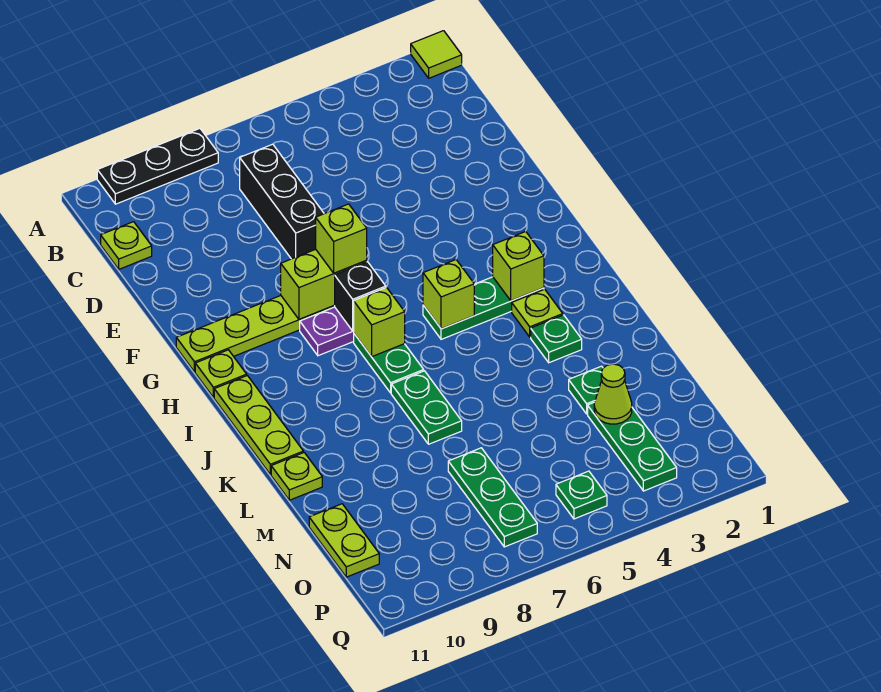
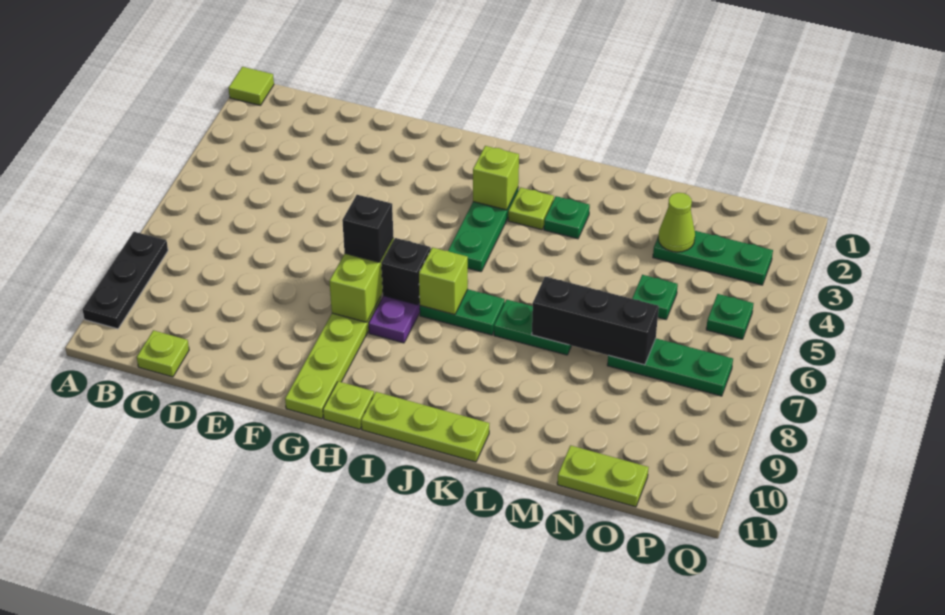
black 1x3 brick [240,144,324,259] -> black 1x3 brick moved to [532,276,659,365]
lime 1x1 brick [316,204,367,273] -> black 1x1 brick [342,195,393,262]
lime 1x1 brick [423,260,474,329] -> none
lime 1x1 plate [271,453,322,500] -> none
green 1x1 plate [569,366,603,414] -> green 1x1 plate moved to [632,275,678,319]

